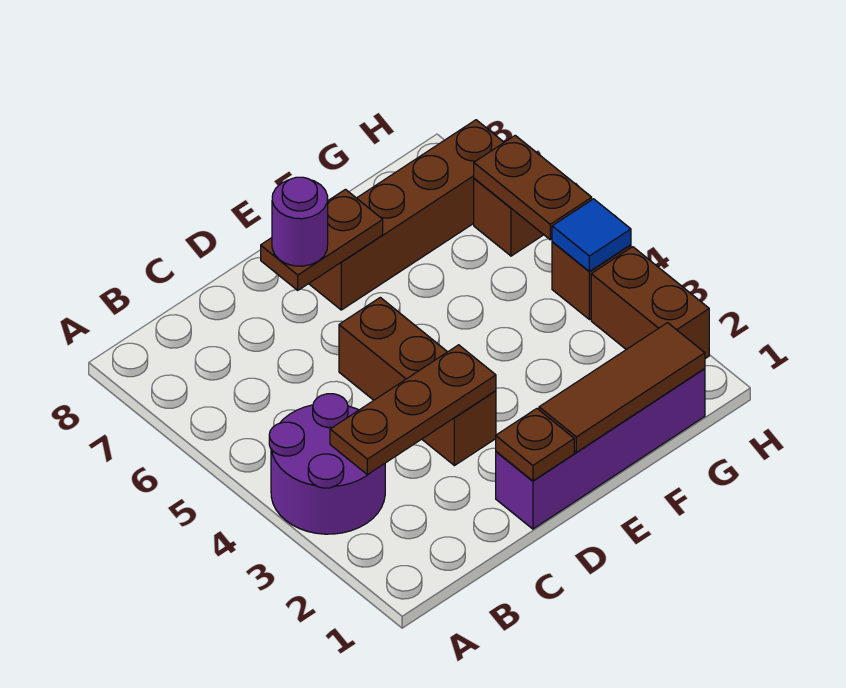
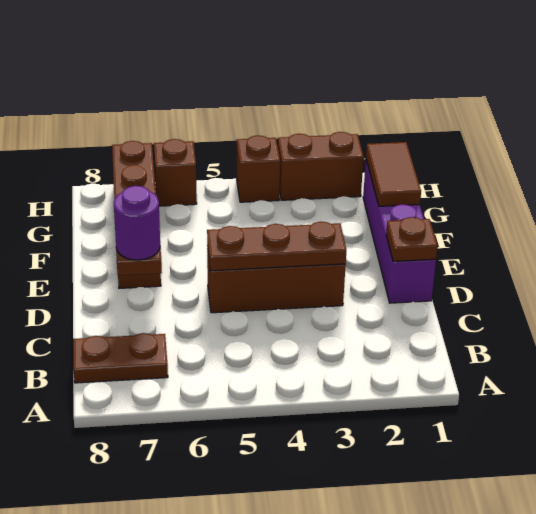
purple 2x2 round brick [269,394,385,534] -> none
brown 1x3 plate [330,345,496,475] -> brown 1x3 plate turned to [207,222,346,271]
brown 1x3 tile [539,323,705,452] -> brown 1x2 tile [366,142,421,206]
blue 1x1 tile [552,199,631,271] -> none
brown 1x2 plate [474,135,592,240] -> brown 1x2 plate moved to [73,333,168,383]

